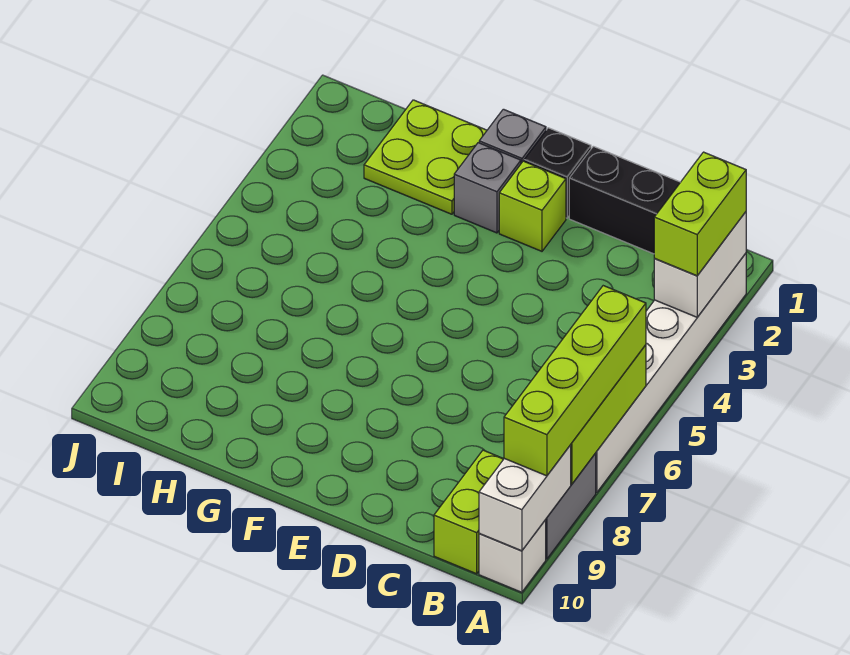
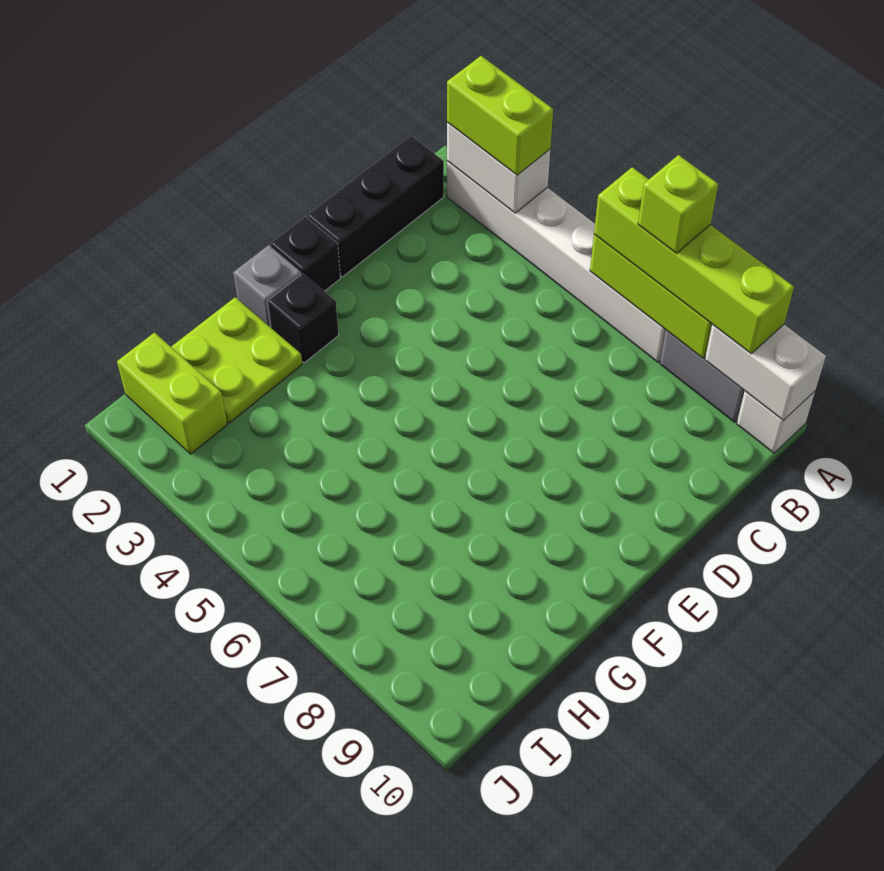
lime 1x2 brick [434,450,503,574] -> lime 1x2 brick moved to [117,333,227,454]
lime 1x1 brick [499,161,566,251] -> lime 1x1 brick moved to [638,155,718,253]
grey 1x1 brick [454,143,521,233] -> black 1x1 brick [267,274,339,363]

